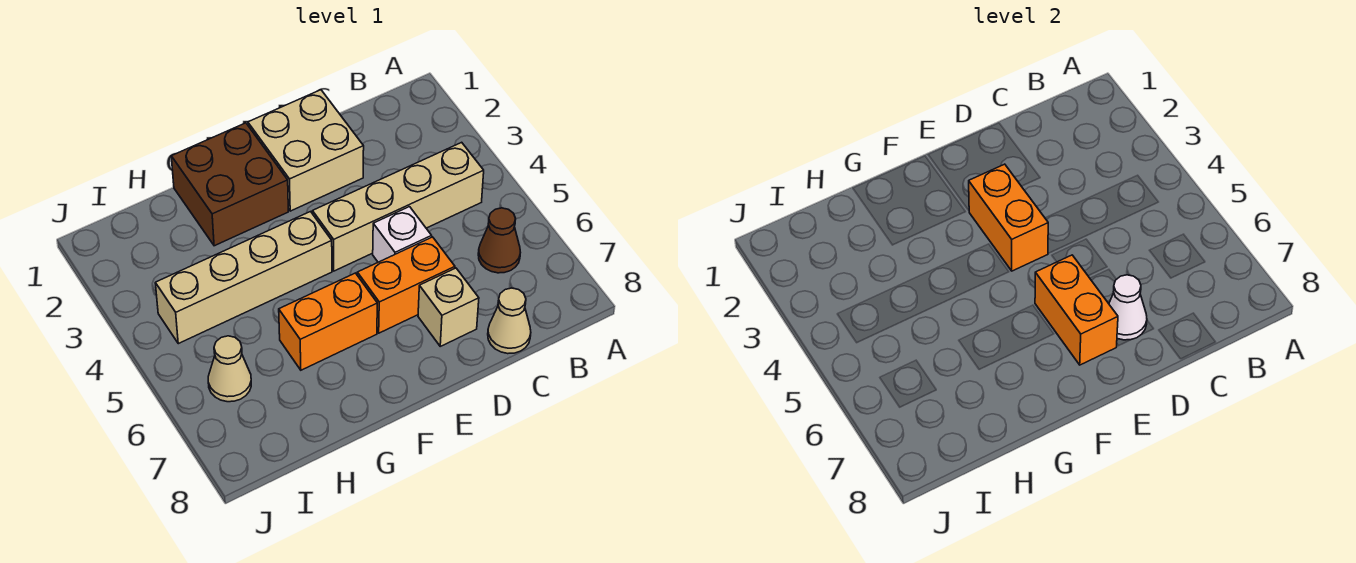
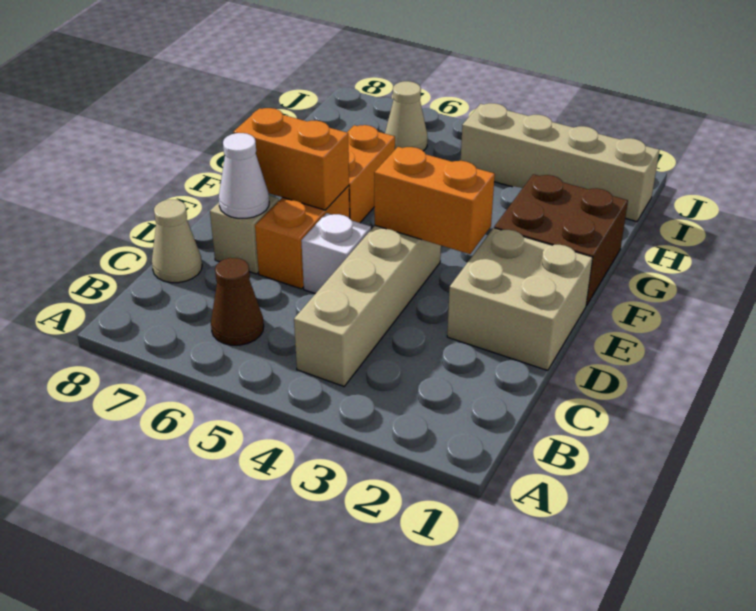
tan 1x4 brick [155,212,332,344] -> tan 1x4 brick turned to [461,103,660,222]

